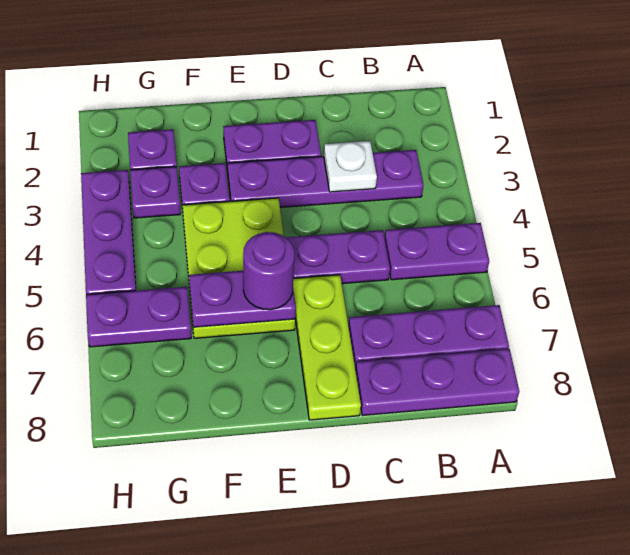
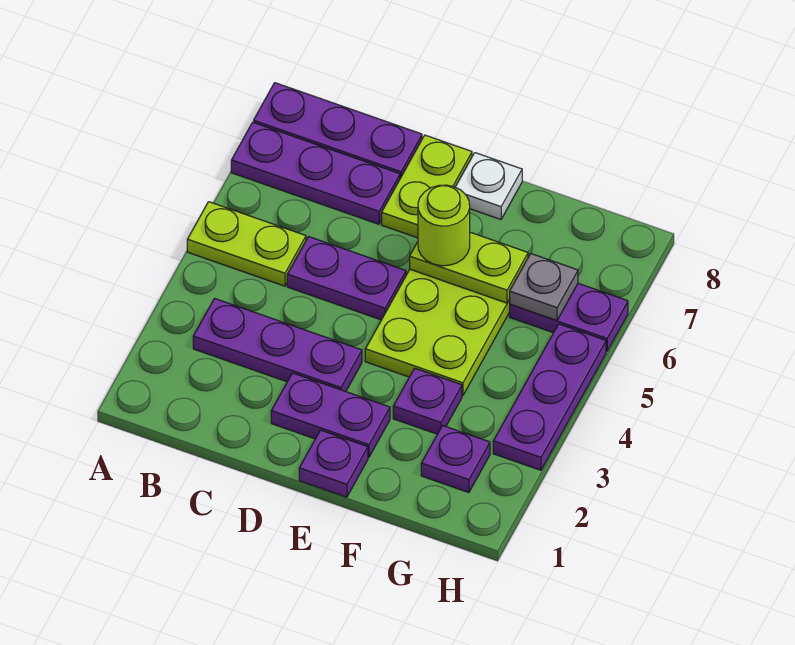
purple 1x2 plate [384,223,489,280] -> lime 1x2 plate [187,202,306,286]
purple 1x4 plate [228,150,424,207] -> purple 1x3 plate [193,298,362,392]
white 1x1 plate [324,141,377,192] -> white 1x1 plate moved to [456,153,522,219]
lime 1x3 plate [293,275,361,420] -> lime 1x2 plate [382,135,472,238]
purple 1x2 plate [189,271,296,327] -> lime 1x2 plate [410,232,528,303]
purple 1x1 round brick [243,232,295,310] -> lime 1x1 round brick [418,185,470,266]
purple 1x1 plate [130,167,181,218] -> purple 1x1 plate moved to [299,430,368,497]
none -> grey 1x1 plate [509,254,578,320]

